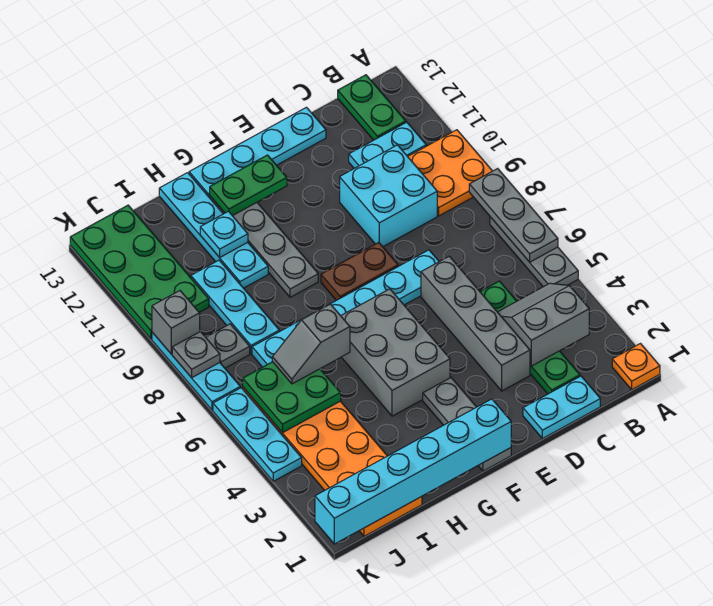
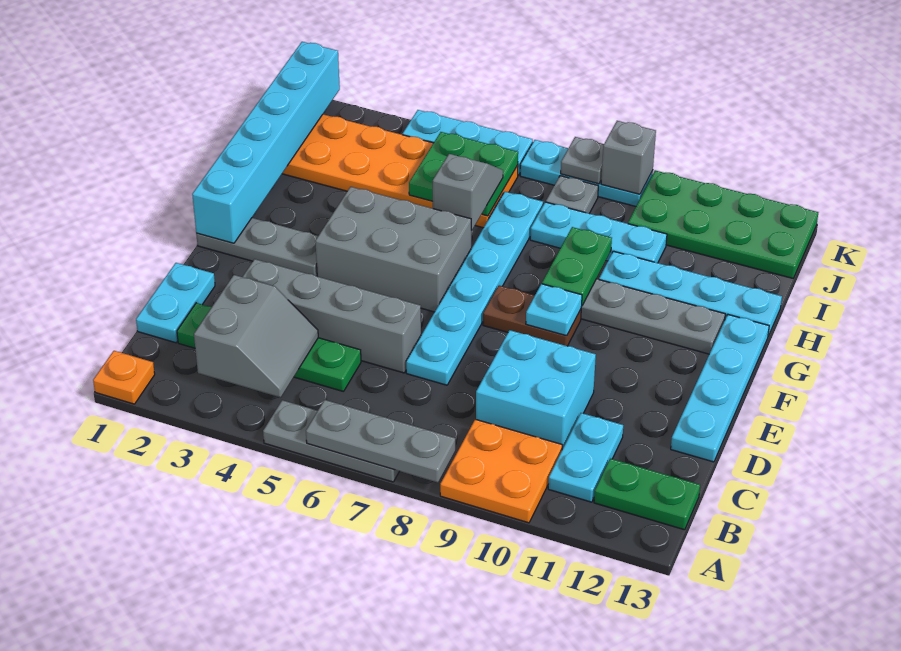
brown 1x2 plate [321,242,398,300] -> brown 1x2 plate turned to [483,285,581,346]
green 1x2 plate [210,155,287,216] -> green 1x2 plate moved to [542,227,612,305]
cyan 1x1 plate [200,211,248,258] -> cyan 1x1 plate moved to [526,284,582,336]

